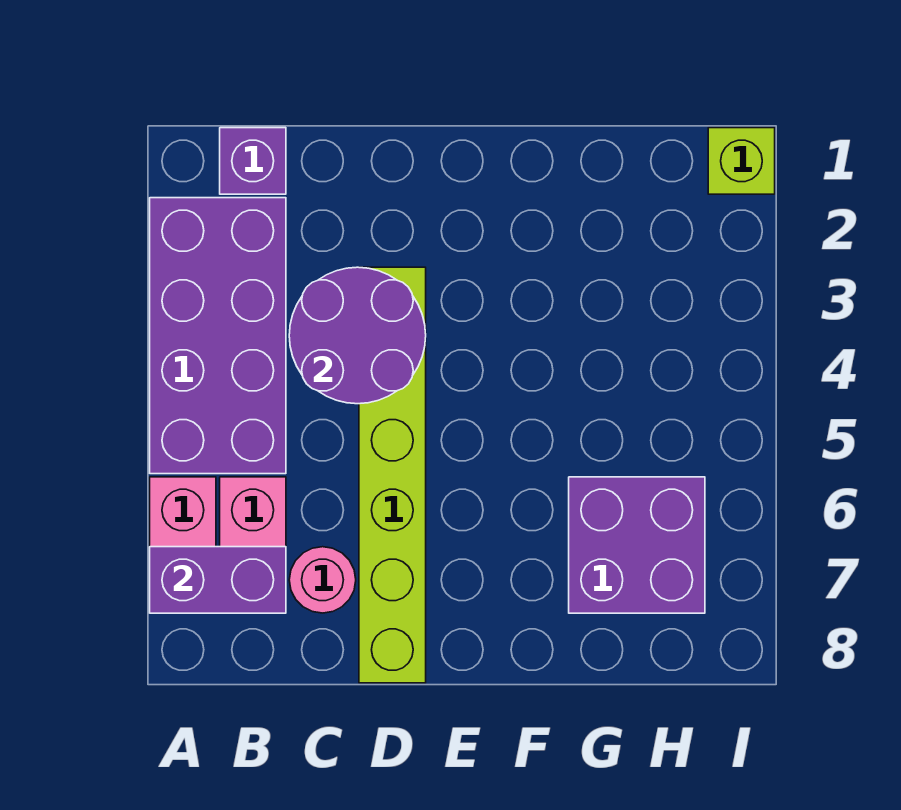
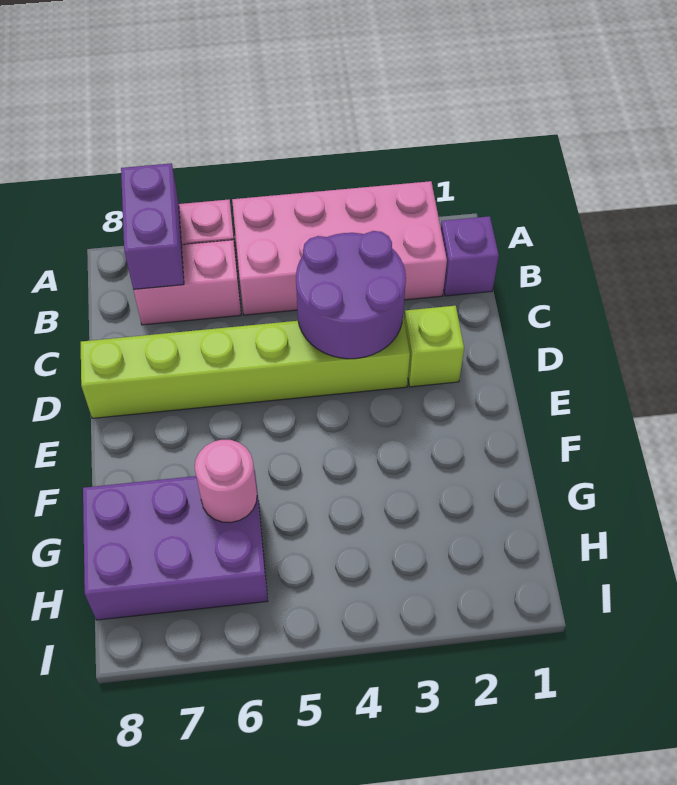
purple 2x4 brick [150,198,286,474] -> pink 2x4 brick [232,181,447,315]
pink 1x1 round brick [289,547,356,613] -> pink 1x1 round brick moved to [195,440,257,523]
purple 2x2 brick [569,477,705,613] -> purple 2x3 brick [83,470,268,620]
lime 1x1 brick [708,128,775,194] -> lime 1x1 brick moved to [404,306,464,387]

